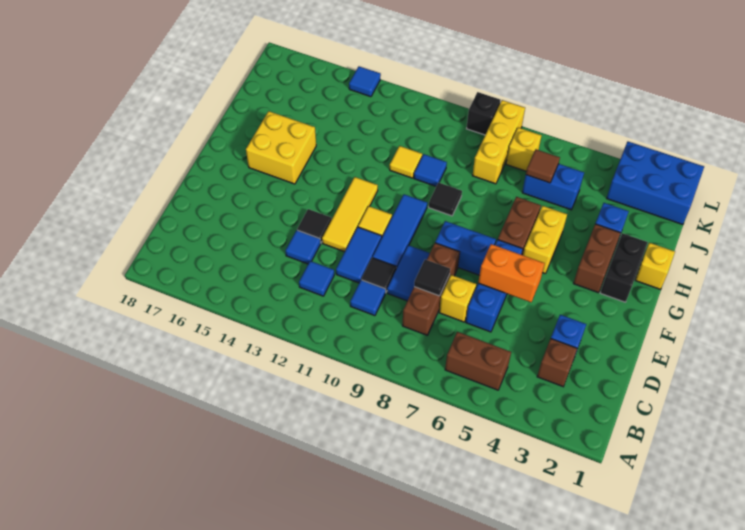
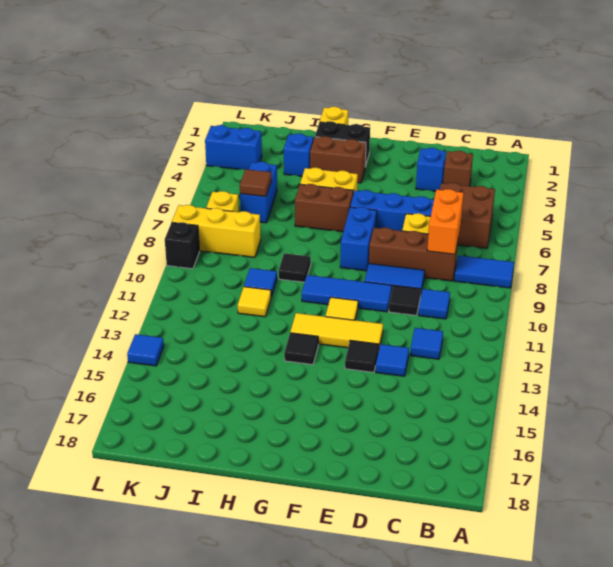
brown 1x2 brick [445,332,511,390] -> brown 2x2 brick [440,183,495,248]
black 1x1 tile [414,259,450,296] -> black 1x1 tile moved to [284,333,318,365]
blue 1x2 tile [336,227,382,283] -> blue 1x2 tile moved to [454,256,514,288]
orange 1x2 brick [478,244,545,302] -> orange 1x2 brick moved to [427,189,463,254]
yellow 2x2 brick [246,111,316,184] -> none
blue 2x3 brick [607,142,704,225] -> blue 1x2 brick [205,125,262,170]

